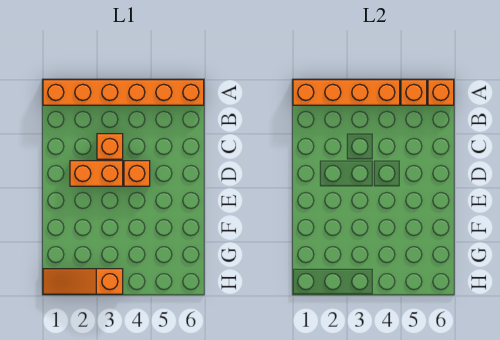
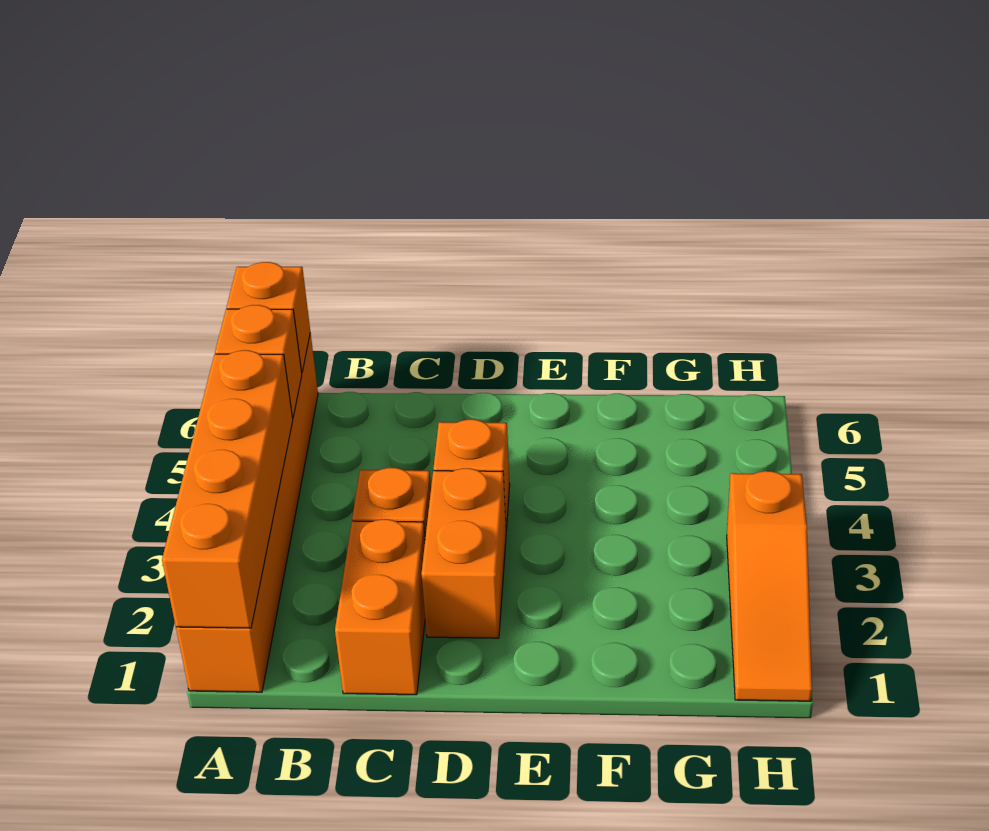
none -> orange 1x2 brick [335,519,425,695]

